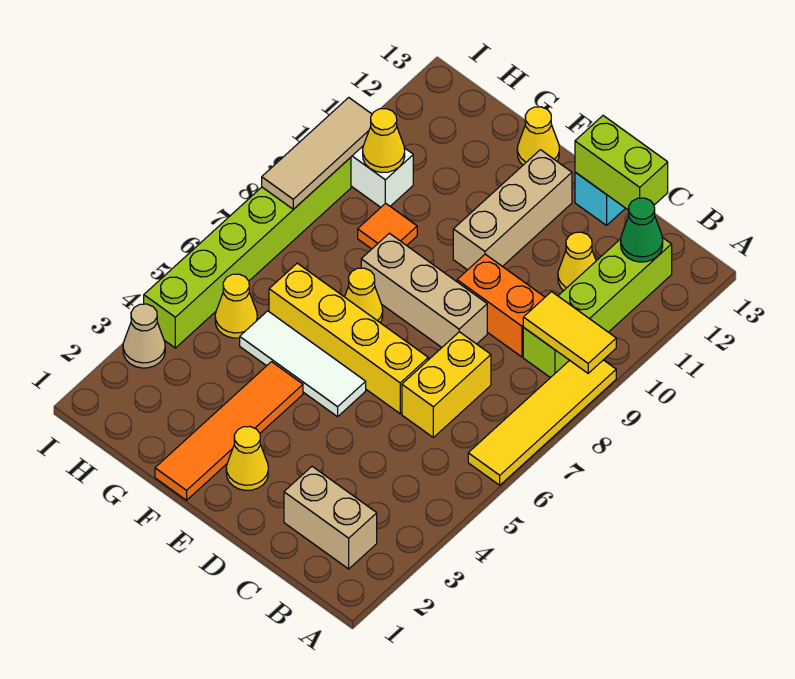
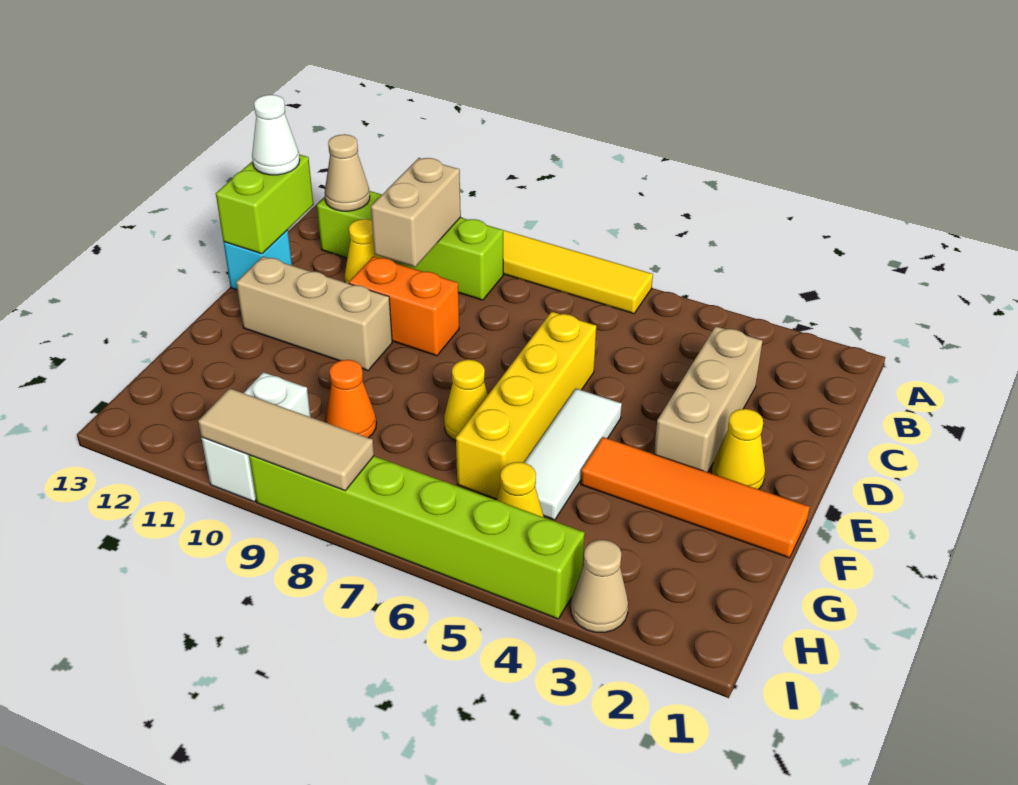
yellow 1x2 tile [523,292,616,373] -> none
tan 1x2 brick [284,466,377,569] -> tan 1x2 brick moved to [371,158,461,267]
green 1x1 cone [621,198,663,262] -> tan 1x1 cone [324,134,370,211]
yellow 1x2 brick [402,332,491,437] -> none
orange 1x2 brick [457,254,545,357] -> orange 1x2 brick turned to [349,256,459,356]
none -> white 1x1 cone [252,95,300,175]
tan 1x3 brick [361,233,487,347] -> tan 1x3 brick moved to [654,326,763,472]
yellow 1x1 cone [517,107,559,165] -> none
orange 1x1 tile [358,203,417,249] -> orange 1x1 cone [325,360,376,438]
yellow 1x1 cone [363,109,405,172] -> none

